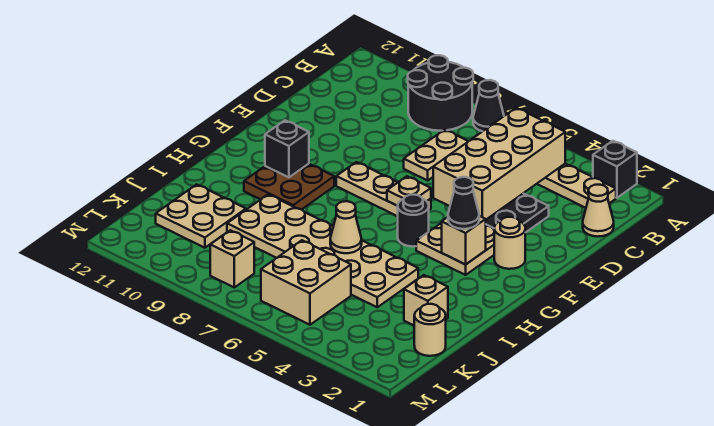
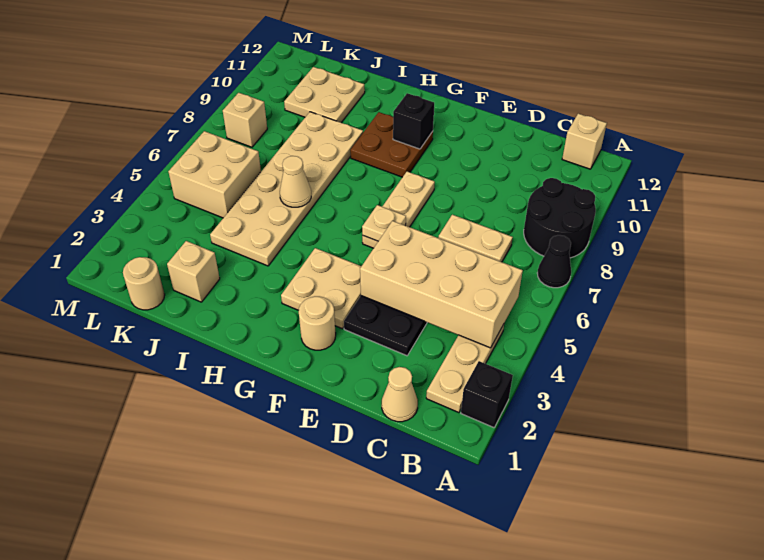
tan 1x1 brick [442,216,486,265] -> tan 1x1 brick moved to [562,114,607,169]
black 1x1 cone [448,177,479,229] -> none
black 1x1 round brick [398,195,429,247] -> none

